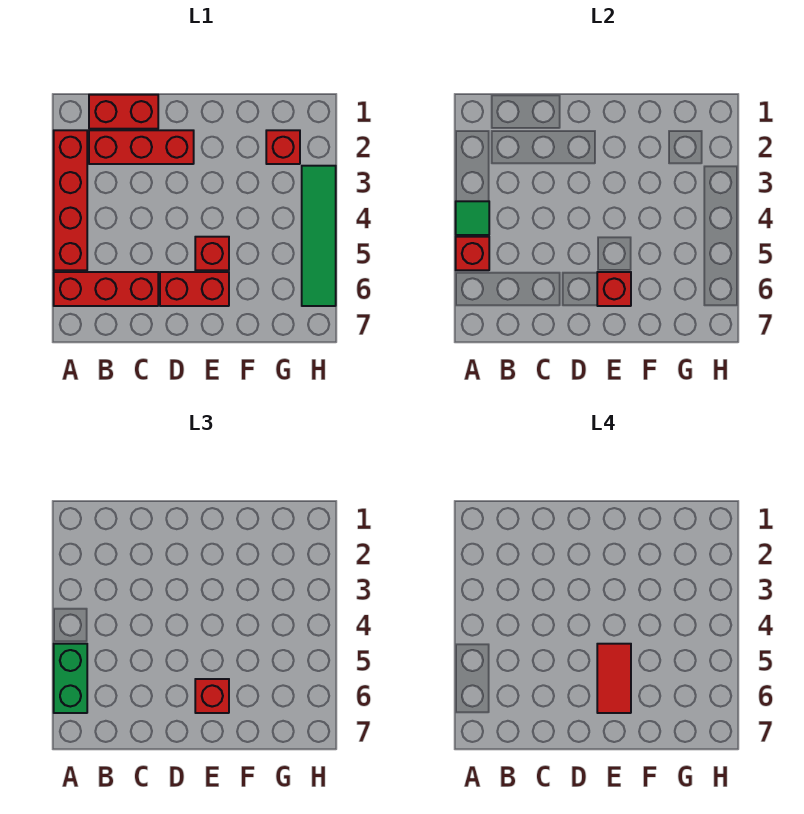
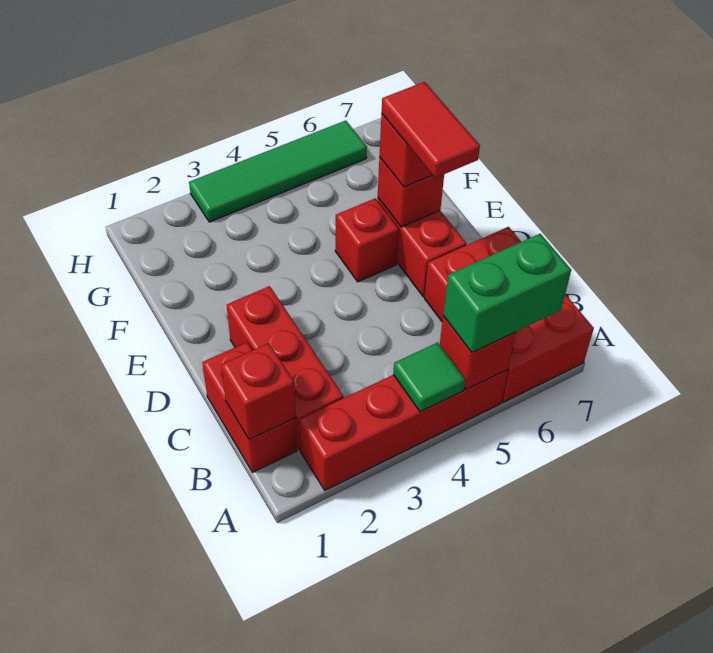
red 1x3 brick [54,272,158,306] -> red 2x3 brick [424,227,594,402]
red 1x2 tile [597,644,631,713] -> red 1x2 tile turned to [382,82,480,178]
red 1x1 brick [266,130,300,164] -> red 1x1 brick moved to [221,343,296,440]

